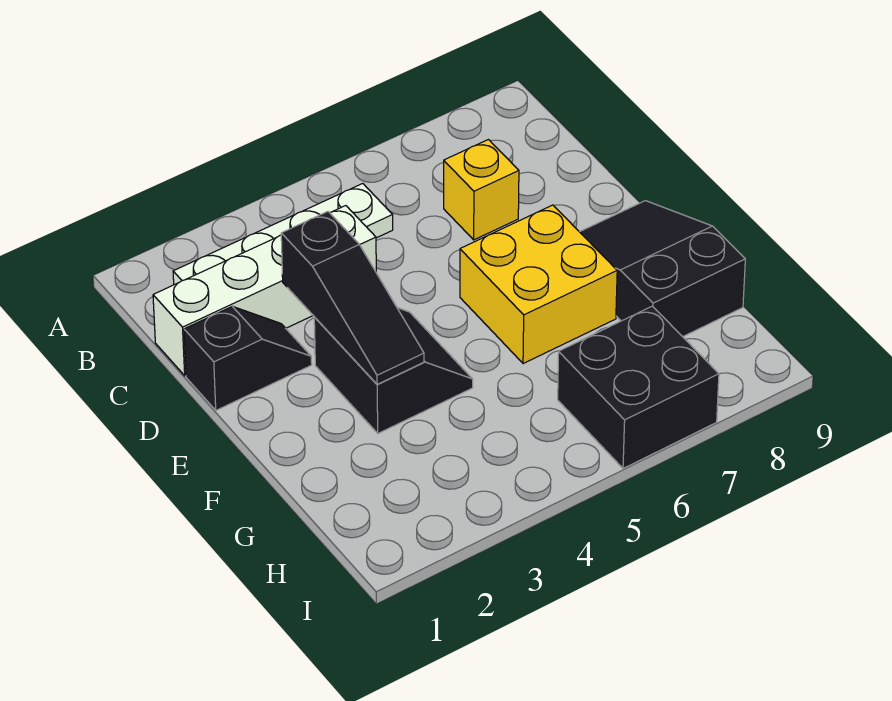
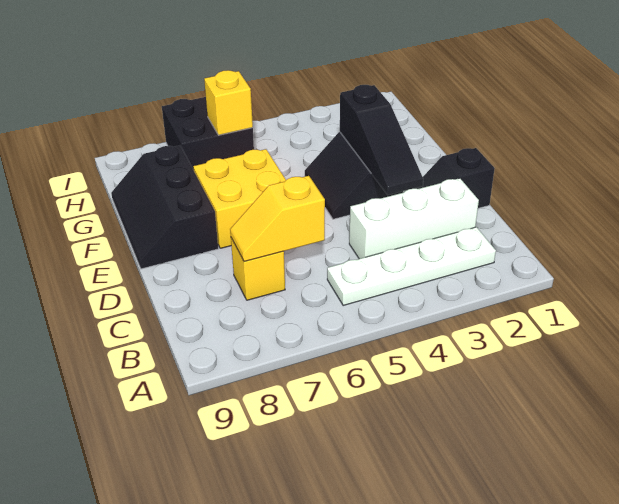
white 1x4 brick [153,206,376,376] -> white 1x3 brick [349,178,479,259]
none -> yellow 1x2 slope [230,176,325,261]
black 1x3 slope [281,212,424,384] -> black 1x3 slope turned to [340,85,423,195]
black 2x3 slope [580,201,745,337] -> black 2x3 slope turned to [111,146,218,269]
none -> yellow 1x1 brick [204,70,253,135]

